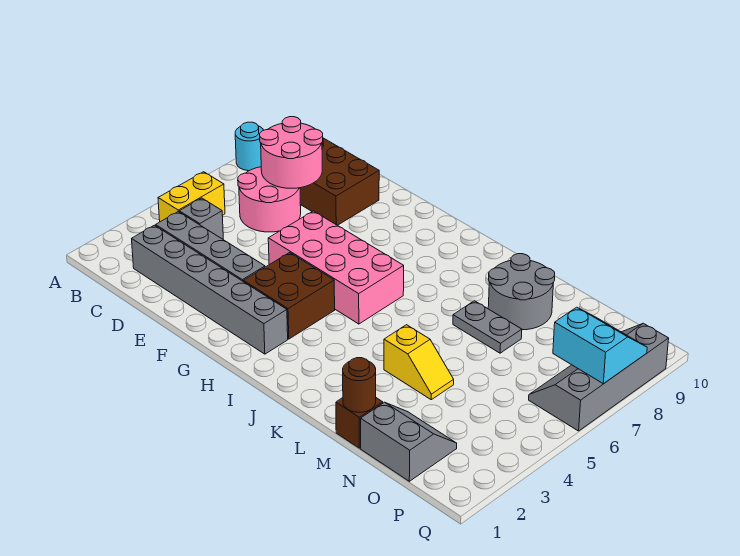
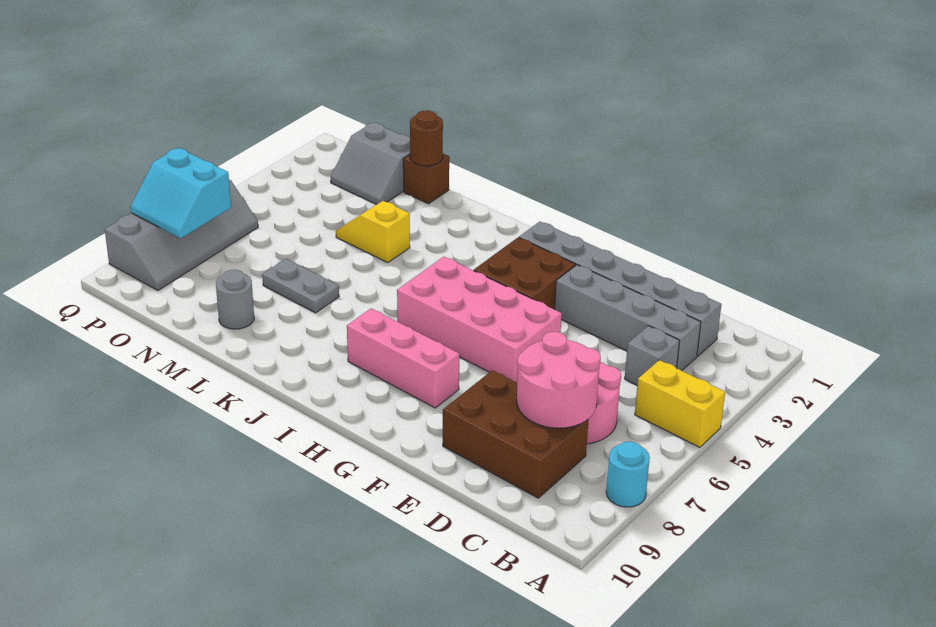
yellow 1x2 brick [158,172,225,222] -> yellow 1x2 brick turned to [635,360,725,447]
none -> pink 1x3 brick [347,308,459,408]
grey 2x2 round brick [488,254,555,330] -> grey 1x1 round brick [216,270,254,329]

